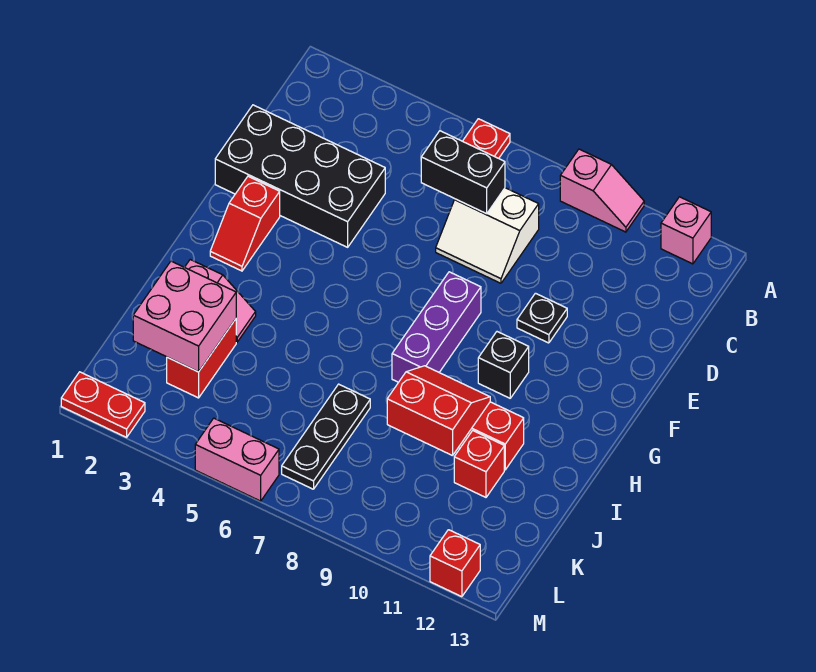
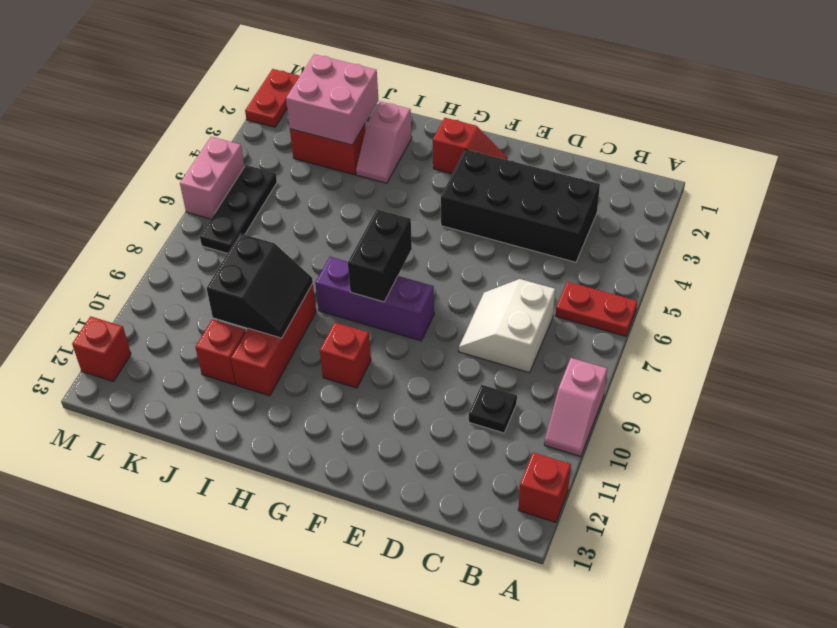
pink 1x1 brick [661,197,711,264] -> red 1x1 brick [518,453,571,522]
black 1x2 brick [421,131,505,214] -> black 1x2 brick moved to [348,209,412,302]
black 2x4 brick [215,105,385,247] -> black 2x4 brick turned to [441,149,600,262]
black 1x1 plate [517,293,567,343] -> black 1x1 plate moved to [469,385,517,433]
red 1x2 slope [210,176,280,271] -> red 1x2 slope turned to [433,118,508,174]
black 1x1 brick [478,332,529,398] -> red 1x1 brick [320,322,371,388]
red 2x2 slope [387,366,490,456] -> black 2x2 slope [207,234,313,338]
black 1x3 plate [282,384,370,489] -> black 1x3 plate turned to [200,165,277,253]

